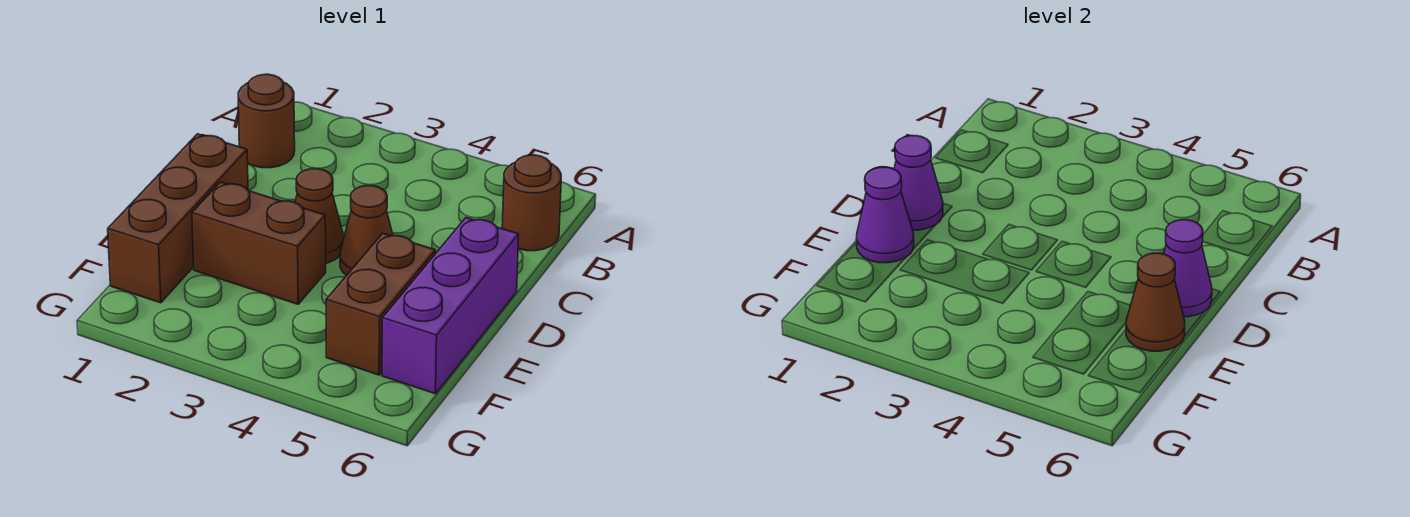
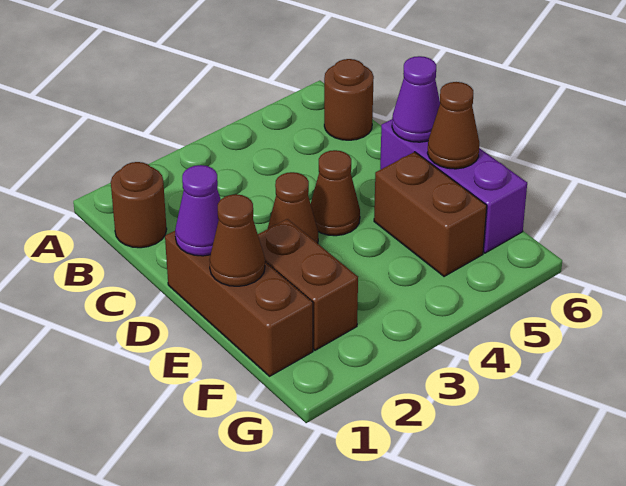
purple 1x1 cone [856,167,914,263] -> brown 1x1 cone [209,194,265,286]
brown 1x2 brick [192,182,326,304] -> brown 1x2 brick turned to [258,219,358,350]

